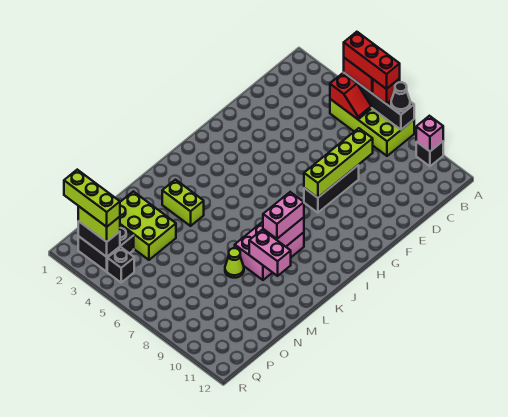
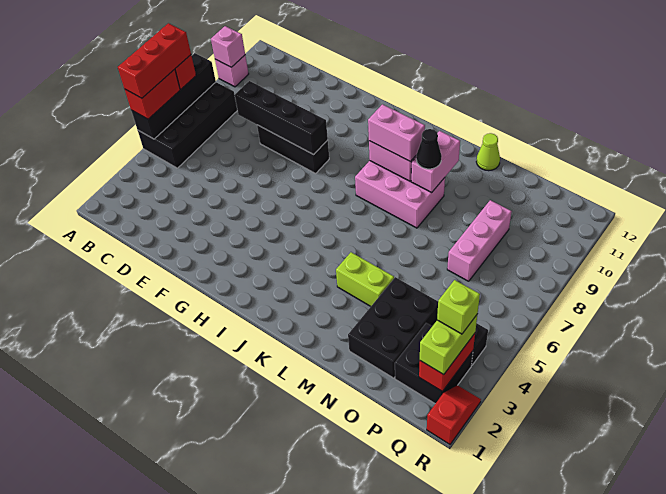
lime 2x4 brick [330,99,414,156] -> black 2x4 brick [138,82,237,168]
black 1x1 cone [391,82,410,112] -> black 1x1 cone moved to [416,129,442,169]
black 1x1 brick [416,141,443,166] -> pink 1x1 brick [215,55,249,87]
red 1x2 slope [330,73,371,119] -> red 1x2 slope moved to [427,385,481,444]
lime 1x4 brick [304,128,373,198] -> black 1x4 brick [235,81,328,155]
lime 1x2 brick [162,180,204,226] -> lime 1x2 brick turned to [336,252,394,306]
lime 1x1 cone [225,248,244,278] -> lime 1x1 cone moved to [476,133,500,171]
lime 2x3 brick [120,191,176,260] -> black 2x3 brick [348,277,438,378]
none -> pink 1x3 brick [447,200,512,281]
lime 1x3 brick [64,170,120,227] -> lime 1x1 brick [437,280,480,334]
black 1x2 brick [78,221,120,257] -> red 1x2 brick [419,334,475,392]

